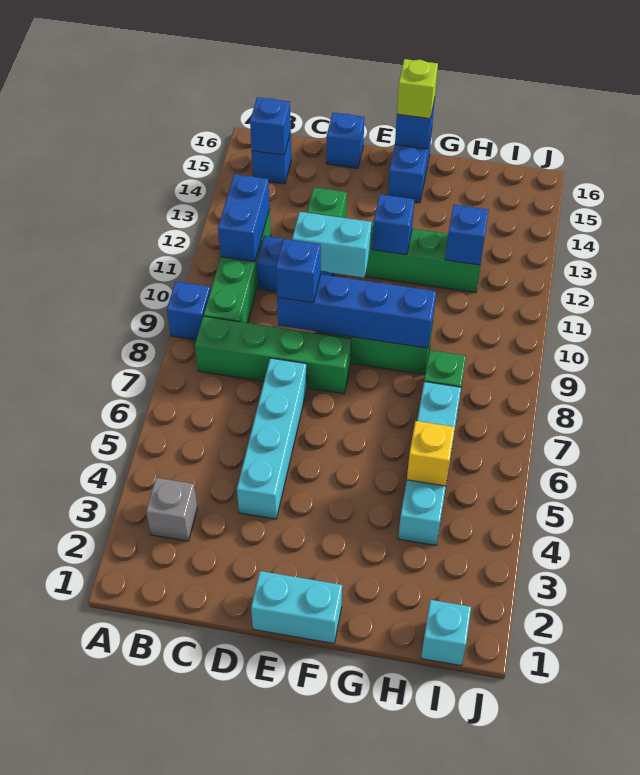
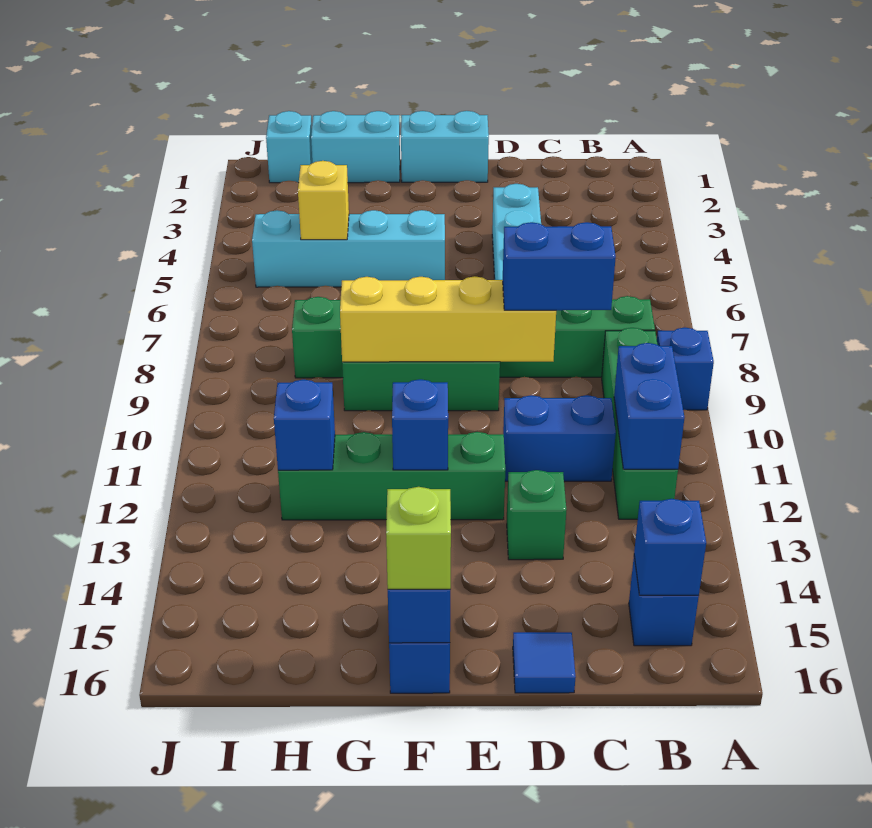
grey 1x1 brick [146,478,197,541] -> none
blue 1x4 brick [277,274,436,348] -> yellow 1x4 brick [340,276,556,362]
blue 1x1 brick [276,239,321,303] -> blue 1x2 brick [503,222,616,310]
cyan 1x2 brick [292,212,372,278] -> cyan 1x2 brick moved to [311,111,400,183]
blue 1x1 brick [326,113,364,168] -> blue 1x1 tile [513,632,576,693]
cyan 1x4 brick [398,382,461,545] -> cyan 1x4 brick turned to [252,210,445,287]

